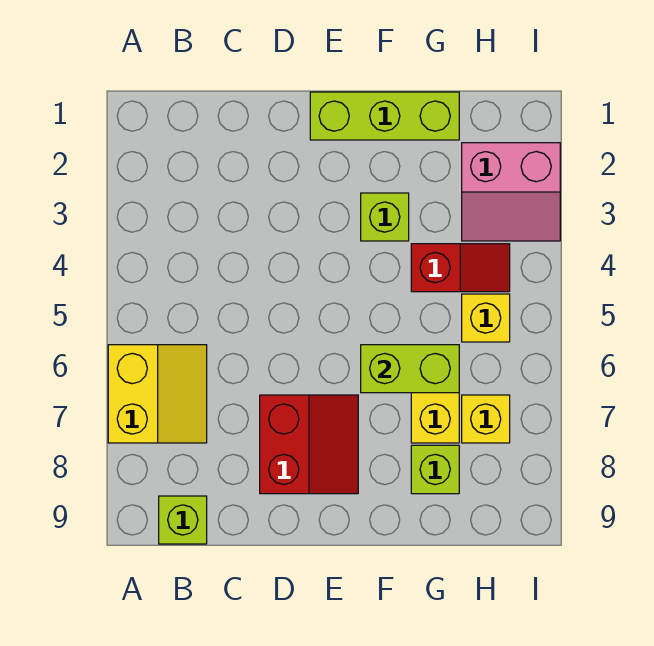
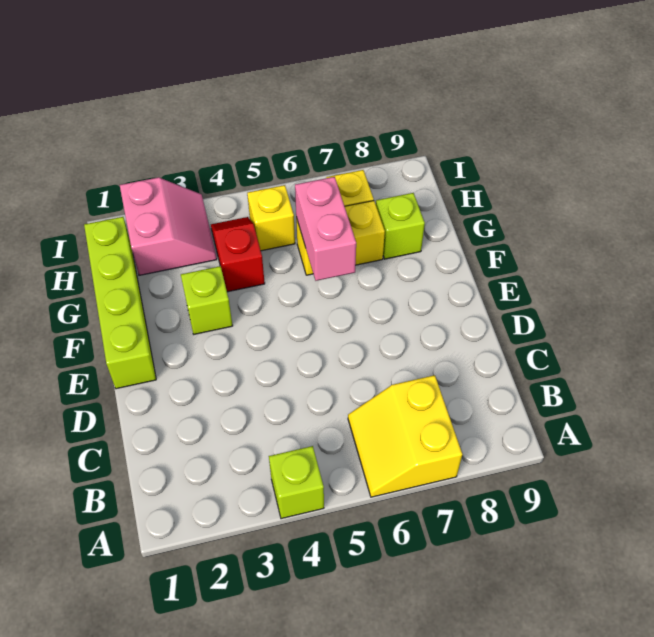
yellow 2x2 slope [108,345,207,443] -> yellow 2x2 slope turned to [348,375,462,497]
lime 1x1 brick [159,496,207,544] -> lime 1x1 brick moved to [269,446,324,519]
red 2x2 slope [260,395,358,494] -> none
lime 1x3 brick [310,92,459,140] -> lime 1x4 brick [84,217,156,389]
lime 1x2 brick [361,345,459,393] -> pink 1x2 brick [295,177,356,281]

